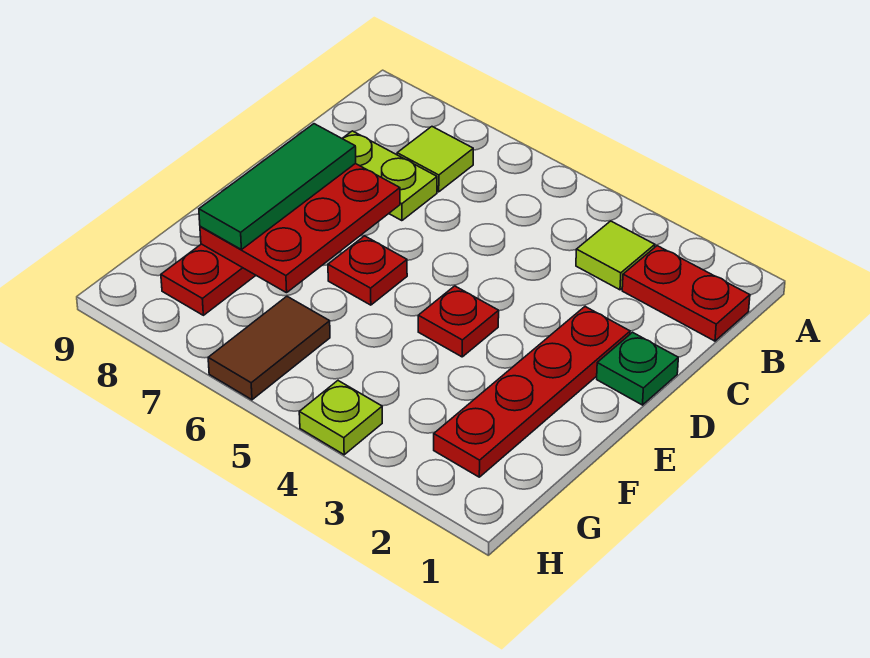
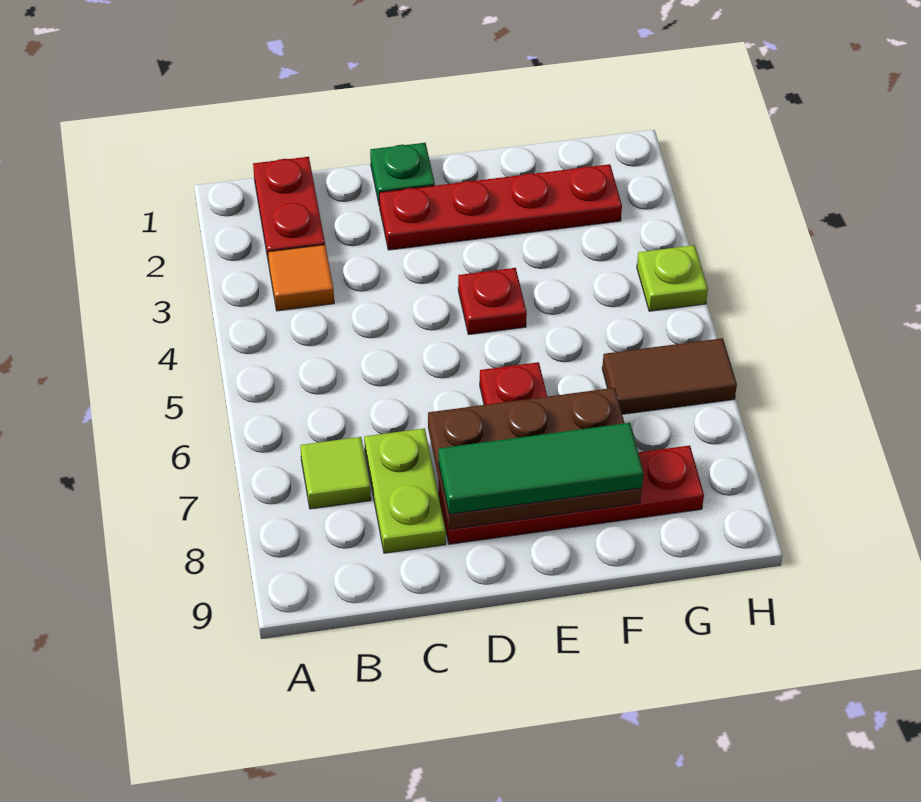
lime 1x1 tile [576,221,655,290] -> orange 1x1 tile [268,245,334,311]
red 2x3 plate [200,163,400,293] -> brown 2x3 plate [428,388,642,529]

